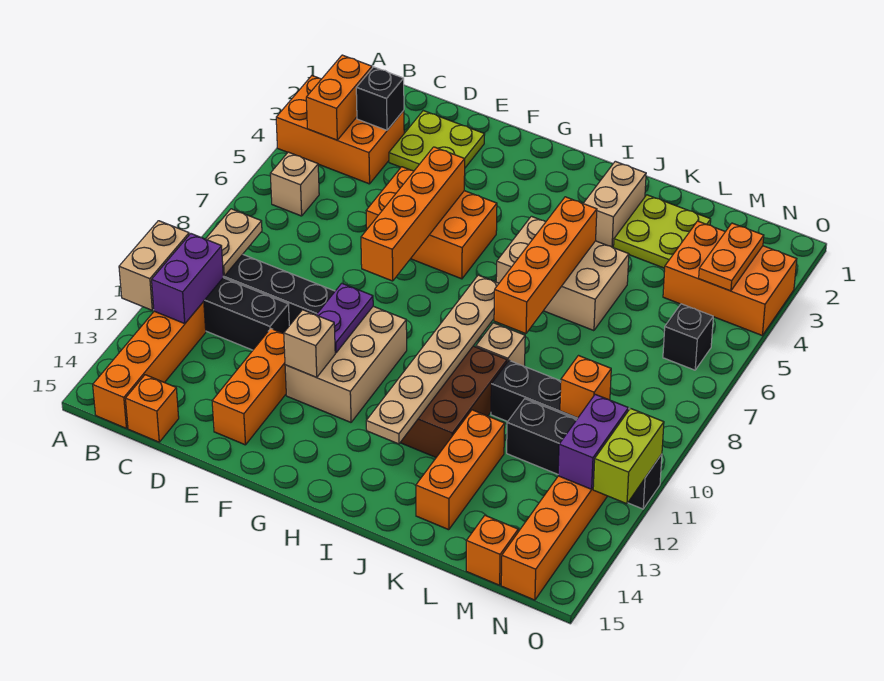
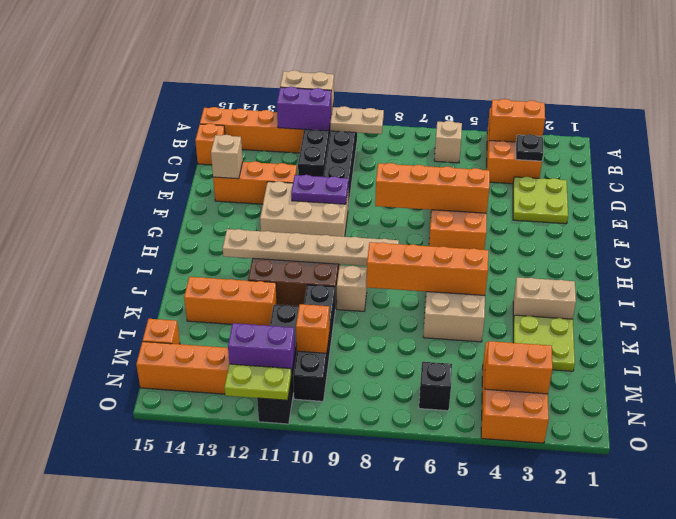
black 1x1 brick [356,67,404,130] -> black 1x1 plate [516,134,543,161]
tan 1x1 brick [284,310,335,378] -> tan 1x1 brick moved to [211,135,243,179]
orange 1x2 plate [699,223,764,291] -> orange 1x2 brick [485,341,552,394]
lime 1x2 brick [593,408,664,504] -> lime 1x2 plate [224,364,291,400]

